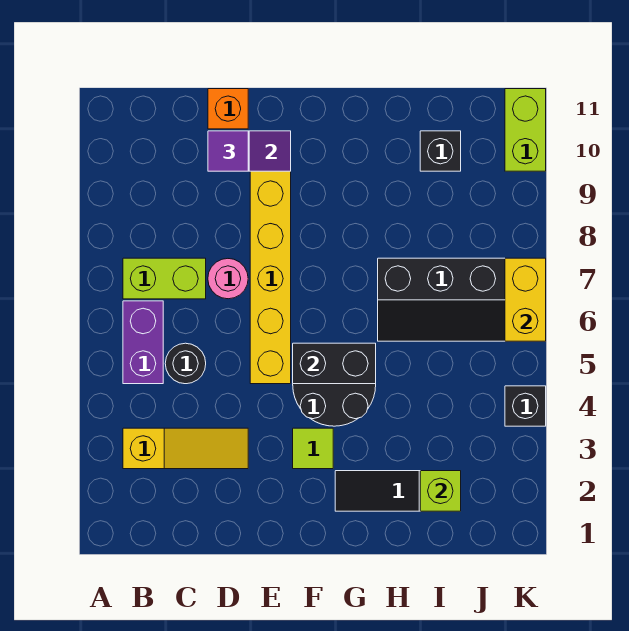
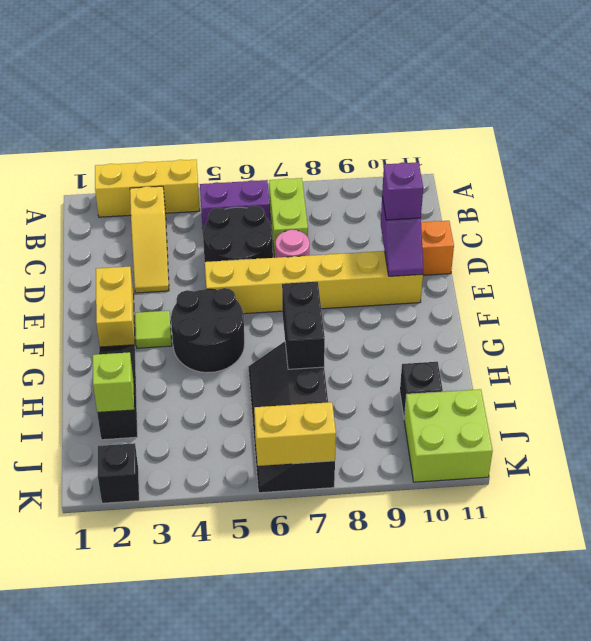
none -> yellow 1x3 brick [95,160,200,217]
black 1x1 round brick [165,343,206,384] -> black 2x2 round brick [203,206,273,262]
purple 1x1 tile [208,131,248,171] -> purple 1x1 brick [382,162,423,220]
none -> yellow 1x2 brick [96,266,135,347]
black 1x2 brick [293,343,376,384] -> black 1x2 brick moved to [282,282,325,369]
black 1x1 brick [505,386,546,426] -> black 1x1 brick moved to [98,443,139,503]
lime 1x2 brick [505,89,546,171] -> lime 2x2 brick [404,389,493,482]

